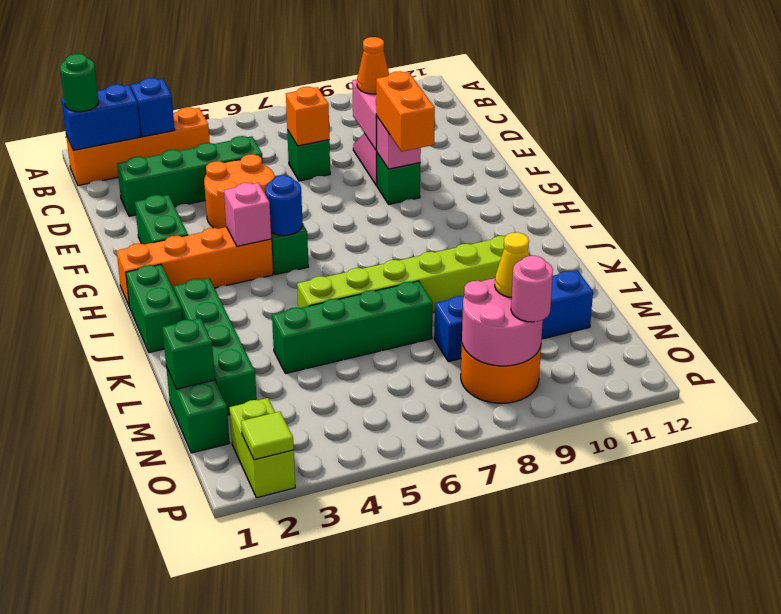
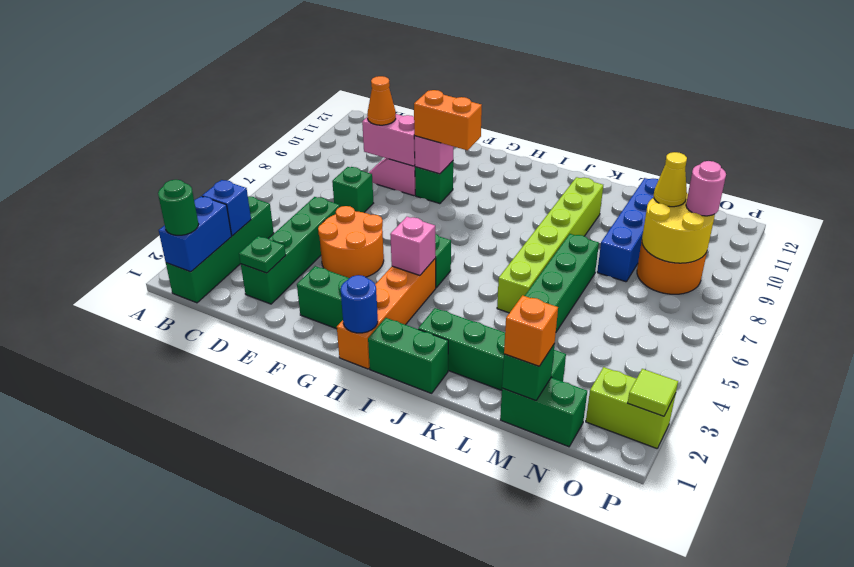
orange 1x4 brick [66,107,210,185] -> green 1x4 brick [166,196,274,303]
none -> green 1x1 plate [239,236,286,273]
orange 1x1 brick [286,87,329,146] -> orange 1x1 brick moved to [504,295,558,366]
blue 1x1 round brick [265,175,303,236] -> blue 1x1 round brick moved to [341,275,378,333]
pink 2x2 round brick [462,278,543,366] -> yellow 2x2 round brick [642,194,715,263]

